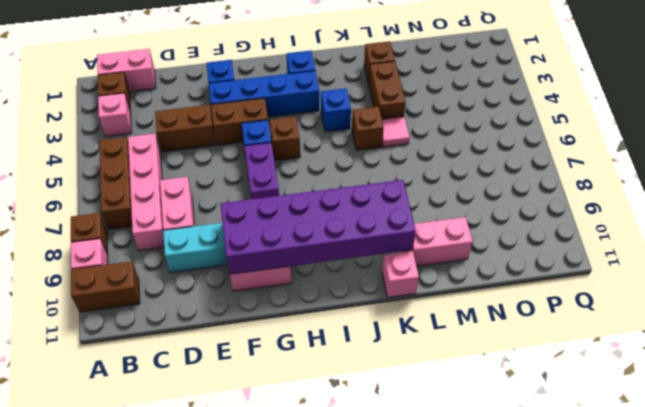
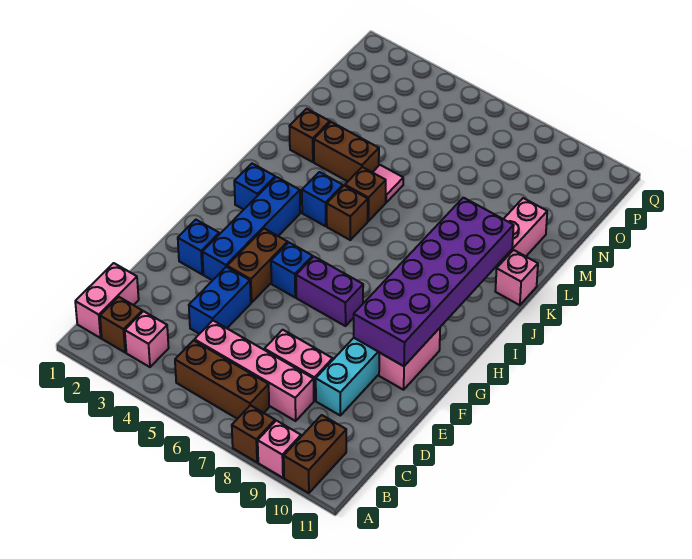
brown 1x2 brick [155,105,215,152] -> blue 1x2 brick [189,267,251,334]
brown 1x1 brick [270,117,300,161] -> brown 1x1 brick moved to [327,186,368,240]

